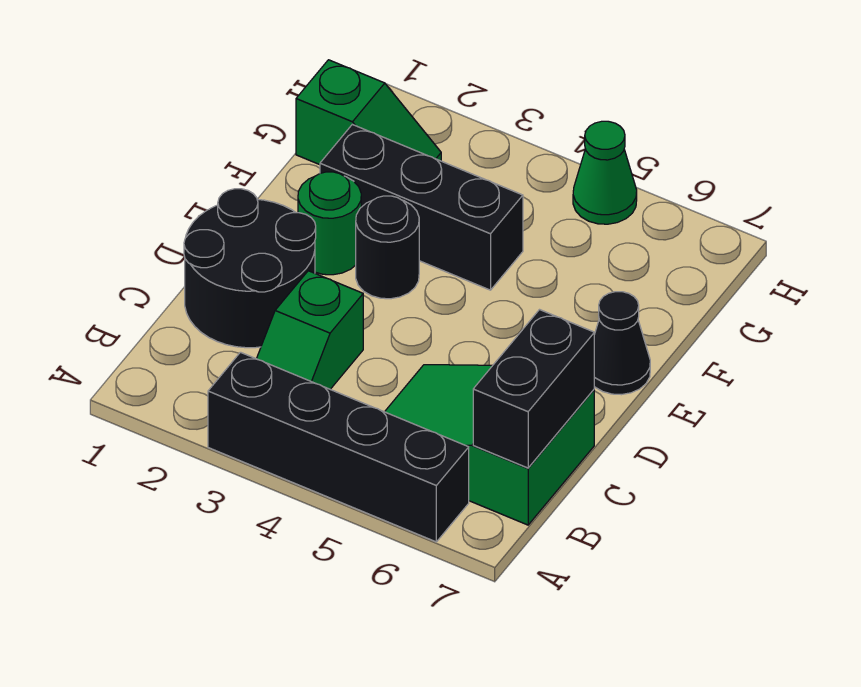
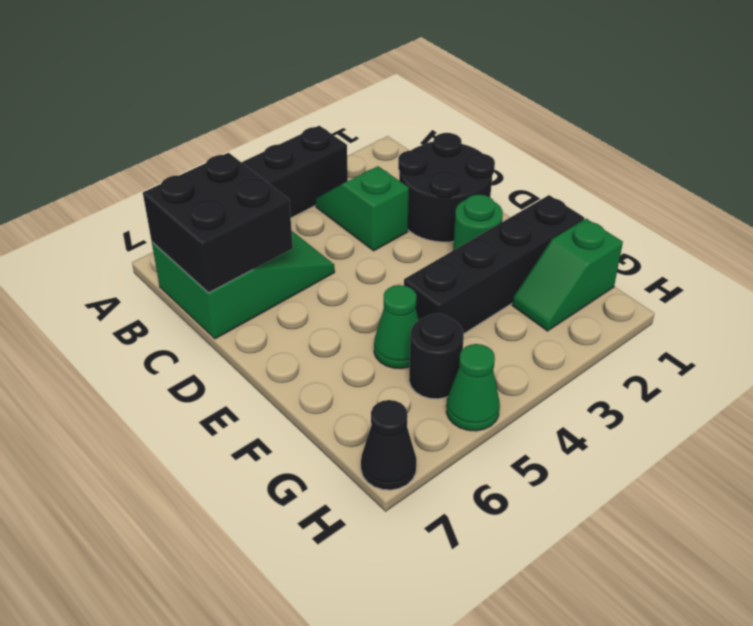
black 1x2 brick [473,310,594,468] -> black 2x2 brick [143,153,293,293]
black 1x1 round brick [356,196,419,299] -> black 1x1 round brick moved to [409,314,464,399]
black 1x1 cone [594,292,650,395] -> black 1x1 cone moved to [361,400,416,490]
black 1x3 brick [320,124,523,290] -> black 1x4 brick [404,195,584,333]
none -> green 1x1 cone [374,285,419,369]

